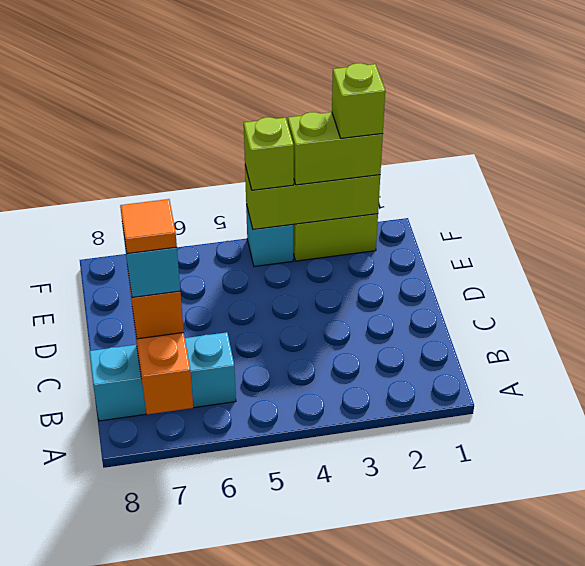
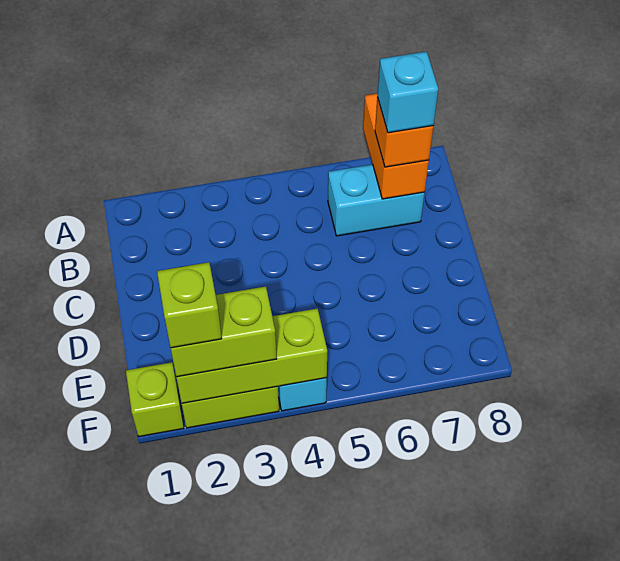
cyan 1x3 brick [89,332,236,421] -> cyan 1x2 brick [328,164,425,236]
orange 1x1 tile [120,199,177,254] -> none
lime 1x1 brick [244,117,294,190] -> lime 1x1 brick moved to [126,362,184,437]

